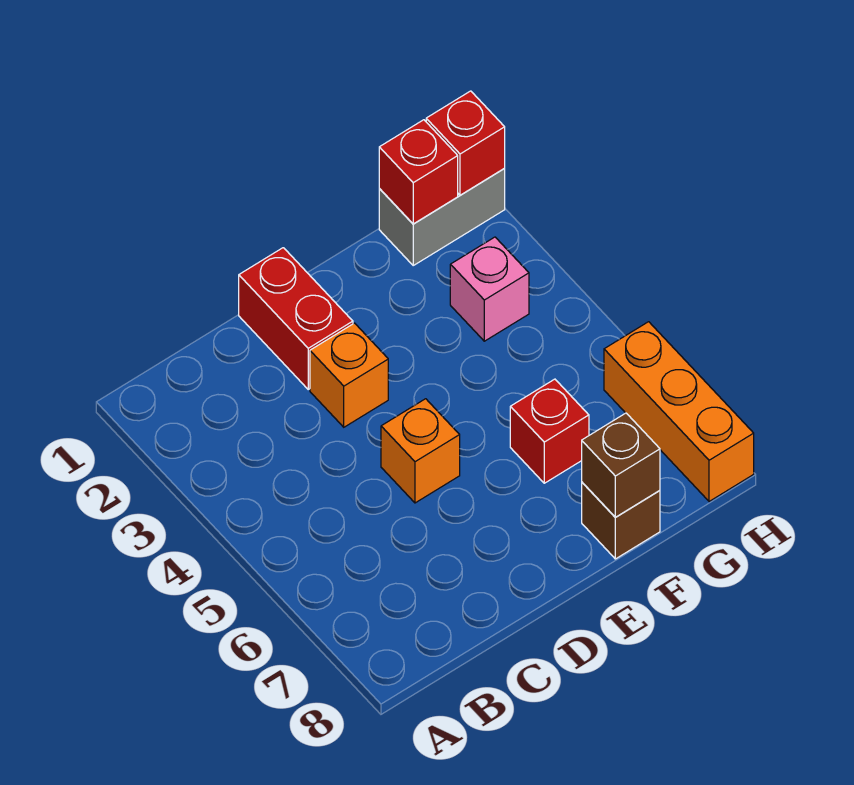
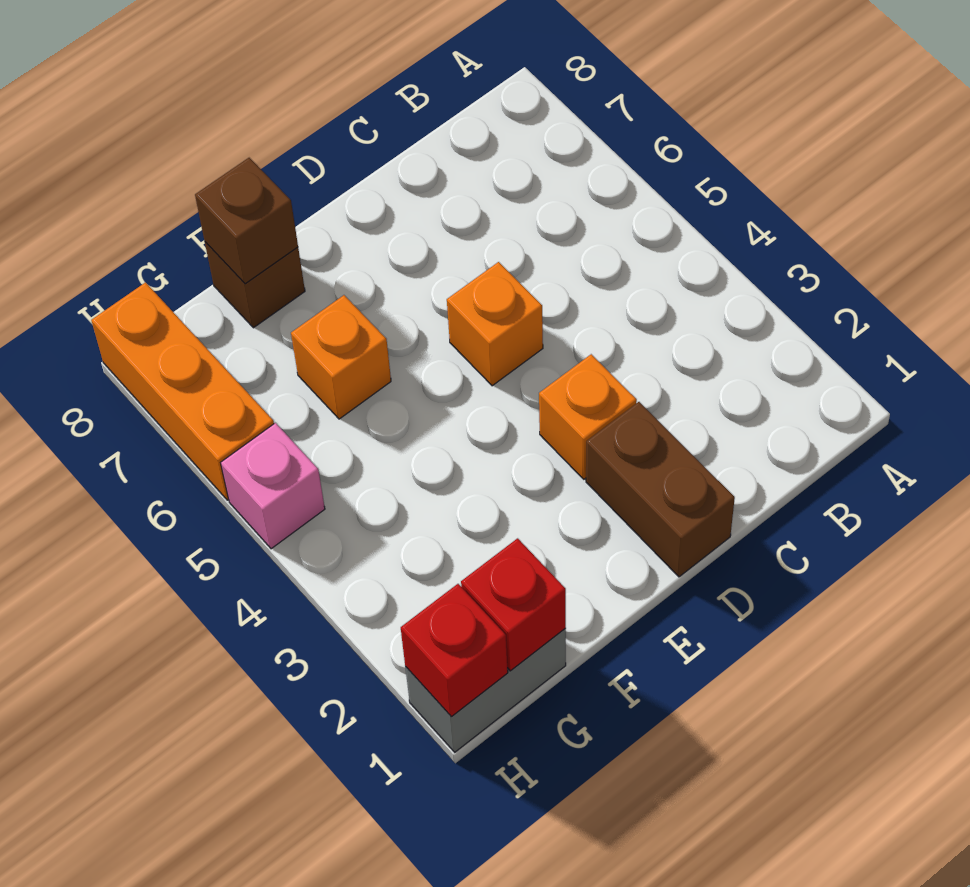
red 1x2 brick [239,248,353,389] -> brown 1x2 brick [586,402,735,577]
red 1x1 brick [510,379,589,483] -> orange 1x1 brick [291,295,391,419]
pink 1x1 brick [450,237,529,341] -> pink 1x1 brick moved to [221,423,325,549]

